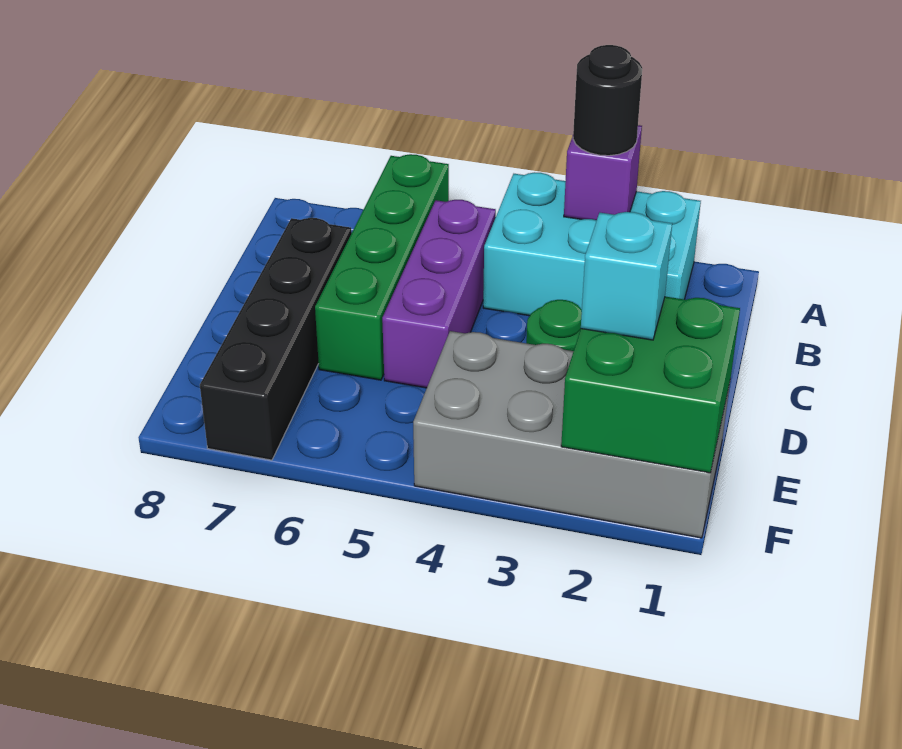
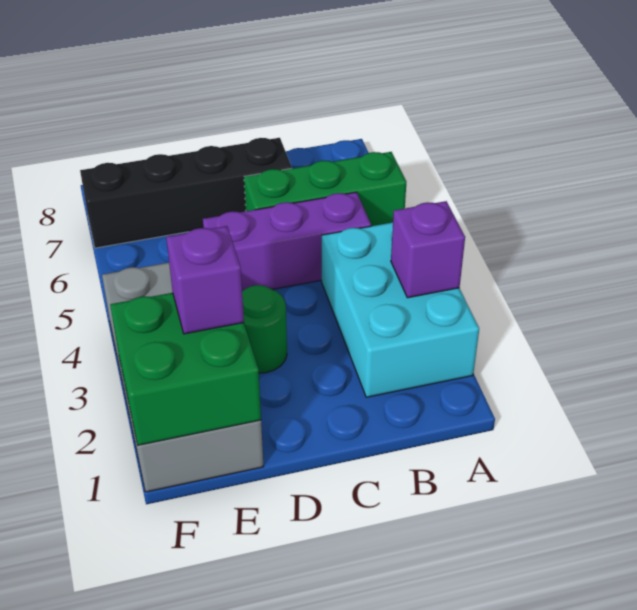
black 1x1 round brick [573,45,642,156] -> none
green 1x4 brick [315,154,449,380] -> green 1x3 brick [244,152,406,226]
cyan 1x1 brick [581,212,672,340] -> purple 1x1 brick [166,226,244,334]

